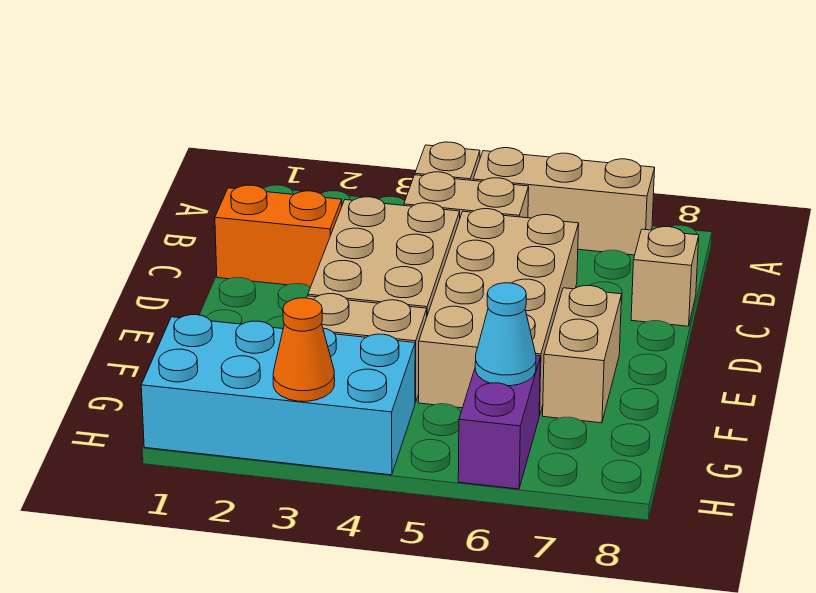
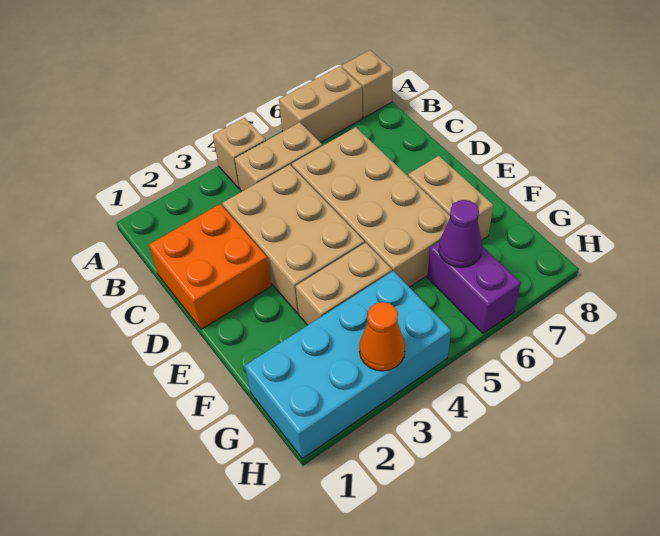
tan 1x3 brick [473,148,655,255] -> tan 1x2 brick [279,66,362,143]
orange 1x2 brick [215,185,342,287] -> orange 2x2 brick [149,204,271,329]
tan 1x1 brick [631,227,699,326] -> tan 1x1 brick moved to [341,50,393,118]
cyan 1x1 cone [475,283,536,386] -> purple 1x1 cone [439,200,482,267]

